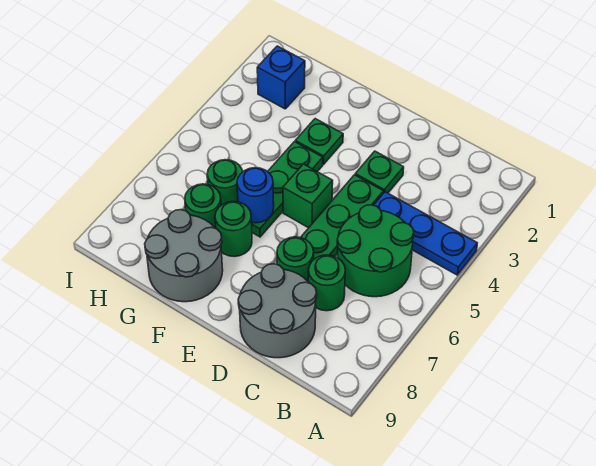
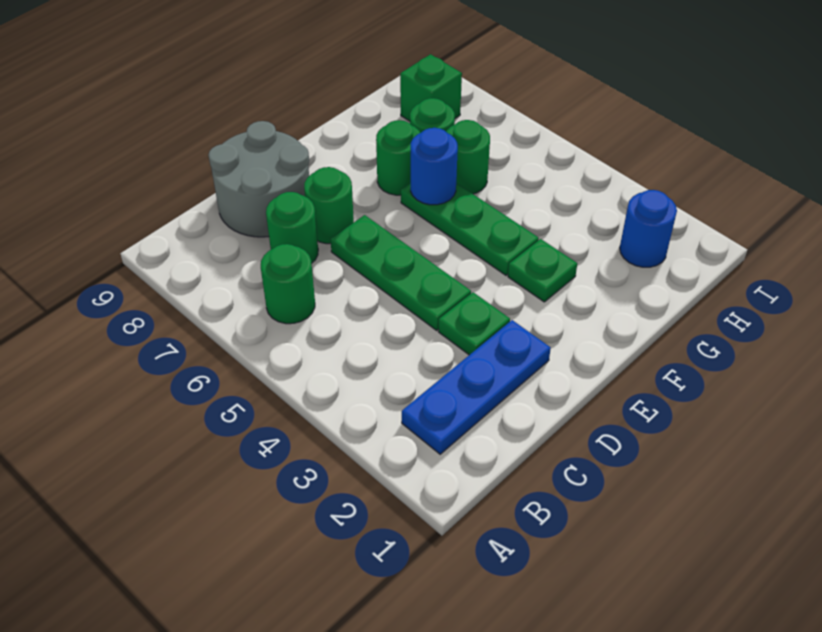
blue 1x3 plate [374,192,477,275] -> blue 1x3 plate moved to [402,320,551,454]
green 2x2 round brick [337,205,414,297] -> green 1x1 round brick [261,244,315,324]
green 1x1 brick [283,164,333,228] -> green 1x1 brick moved to [400,54,462,121]
grey 2x2 round brick [145,210,223,302] -> none
blue 1x1 brick [257,46,305,109] -> blue 1x1 round brick [620,190,677,267]

